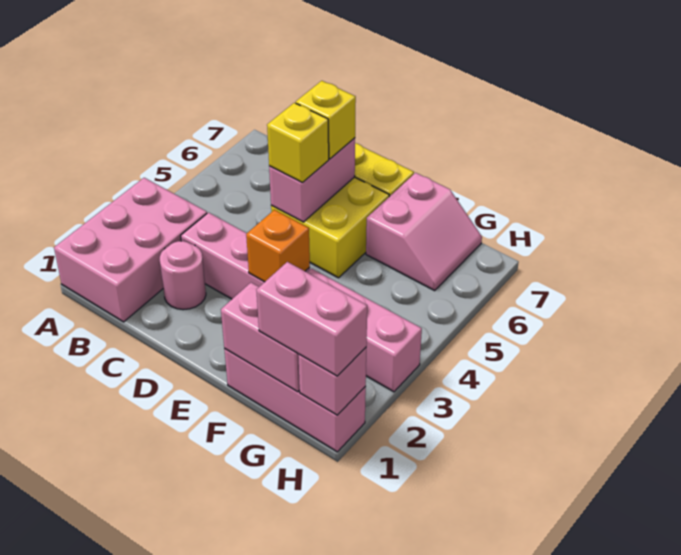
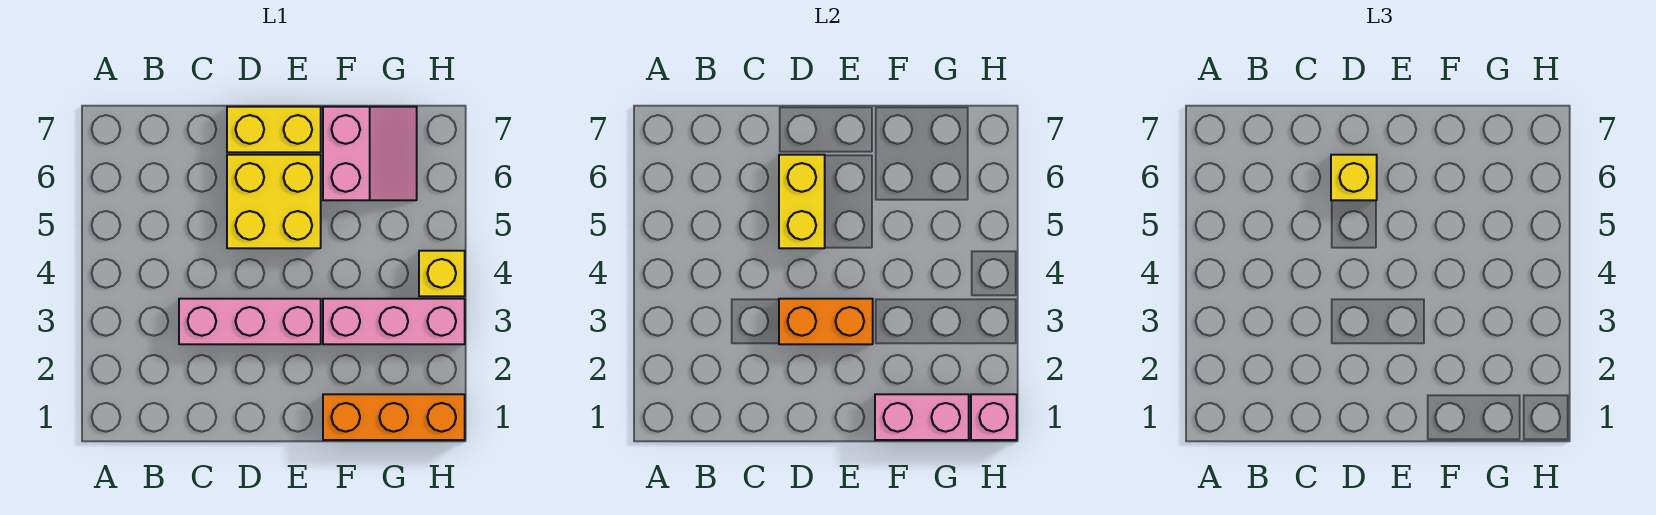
pink 2x3 brick [54,178,207,322] -> none
pink 1x1 round brick [160,241,206,310] -> none
pink 1x2 brick [269,138,355,222] -> yellow 1x2 brick [779,155,825,248]
yellow 1x1 brick [267,103,329,183] -> yellow 1x1 brick moved to [419,251,465,296]
orange 1x1 brick [246,210,310,282] -> orange 1x2 brick [779,299,873,344]
pink 1x3 brick [224,349,366,452] -> orange 1x3 brick [323,394,465,440]
pink 1x2 brick [256,262,367,376] -> none

